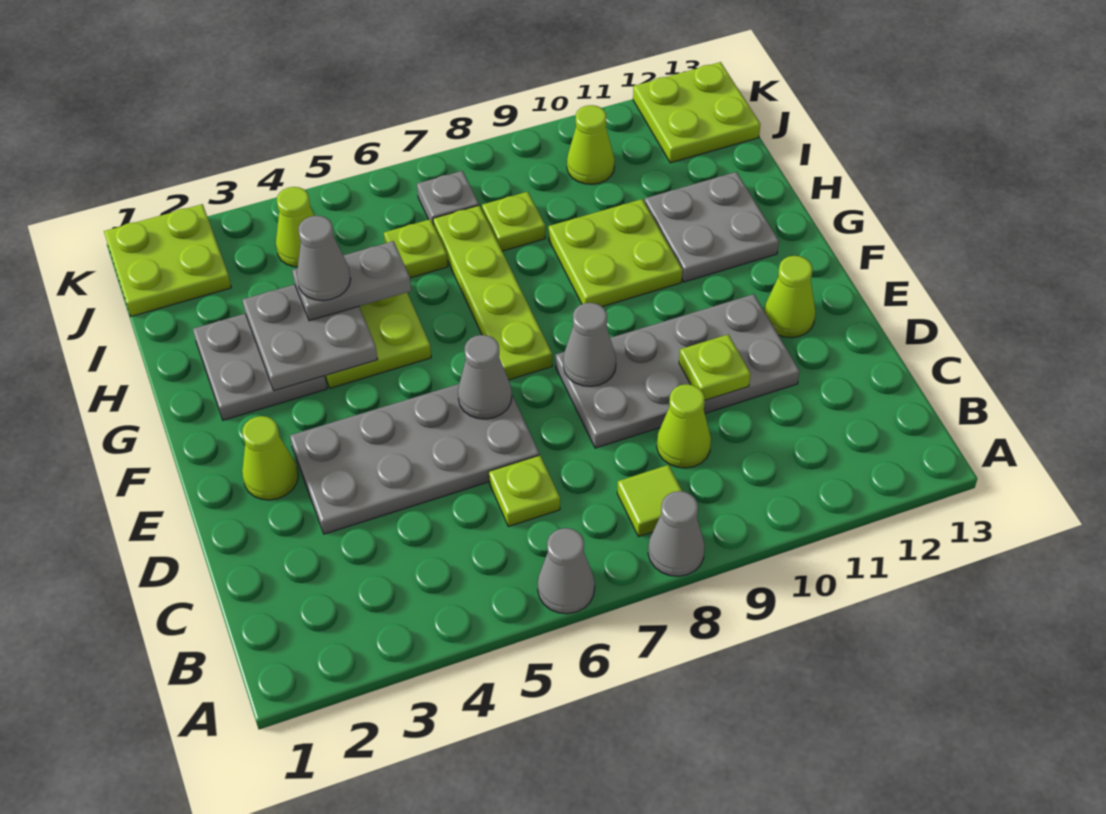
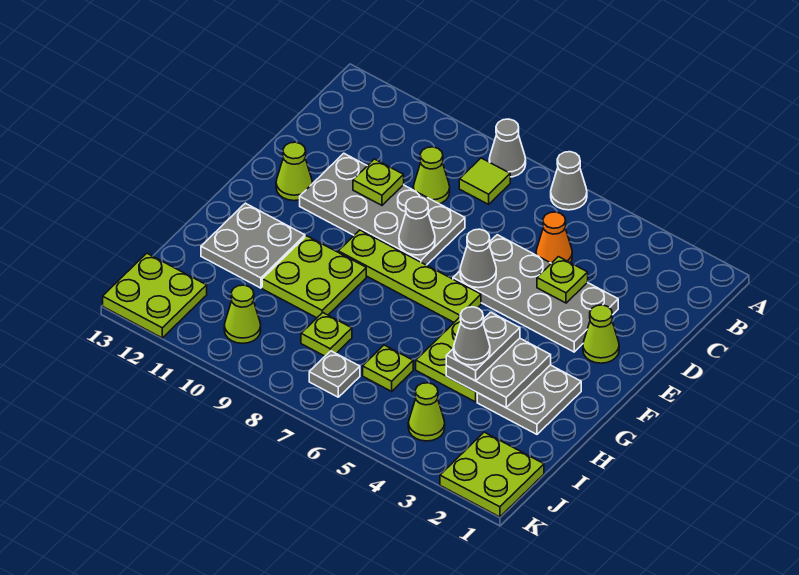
none -> orange 1x1 cone [536,212,572,263]
lime 1x1 plate [489,455,560,527] -> lime 1x1 plate moved to [537,257,588,303]
lime 1x4 plate [433,205,552,380] -> lime 1x4 plate turned to [338,230,481,322]
grey 1x2 plate [292,241,411,321] -> grey 1x2 plate turned to [446,312,520,381]

